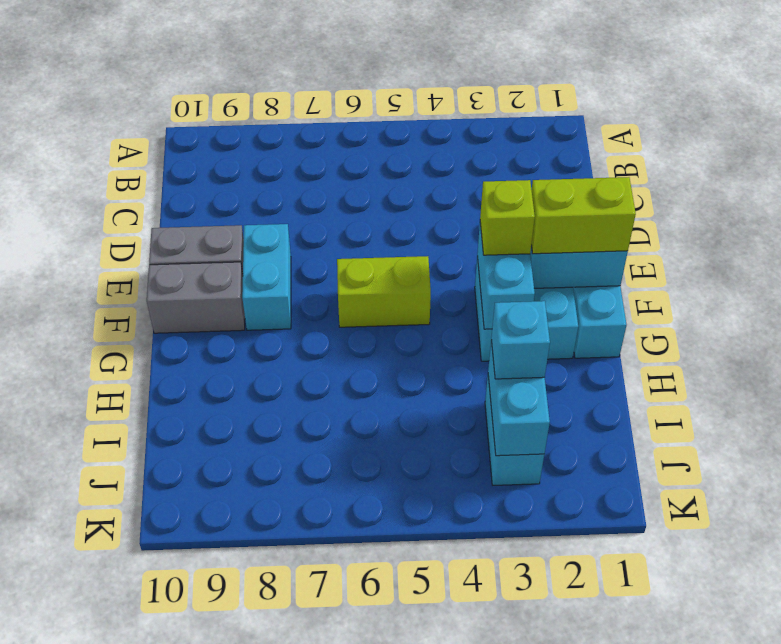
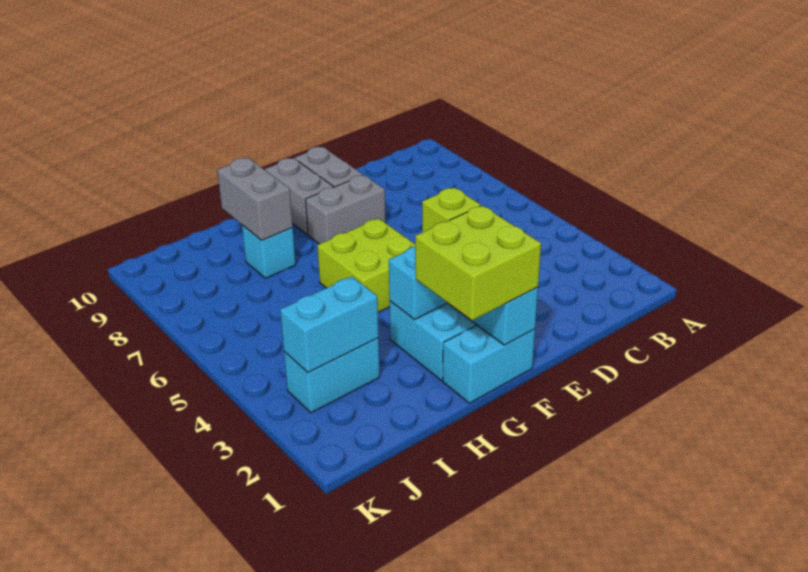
cyan 1x2 brick [242,224,291,330] -> grey 1x2 brick [306,175,386,244]
lime 1x2 brick [531,177,636,254] -> lime 2x2 brick [415,206,541,320]
lime 1x2 brick [337,256,431,327] -> lime 2x2 brick [317,218,415,312]
none -> grey 1x2 brick [217,158,293,240]
cyan 1x1 brick [491,301,550,379] -> cyan 1x1 brick moved to [242,225,296,278]

